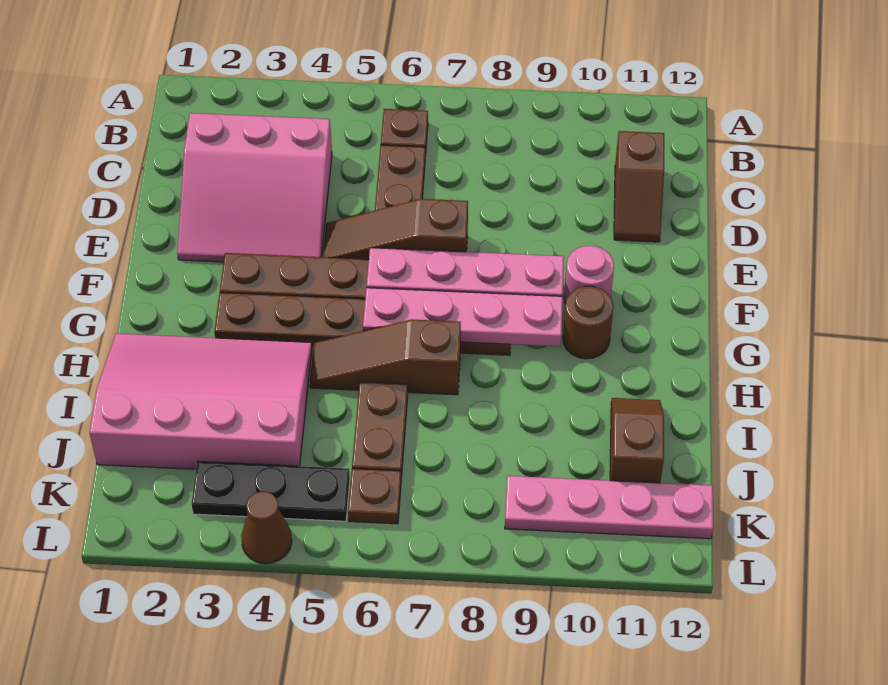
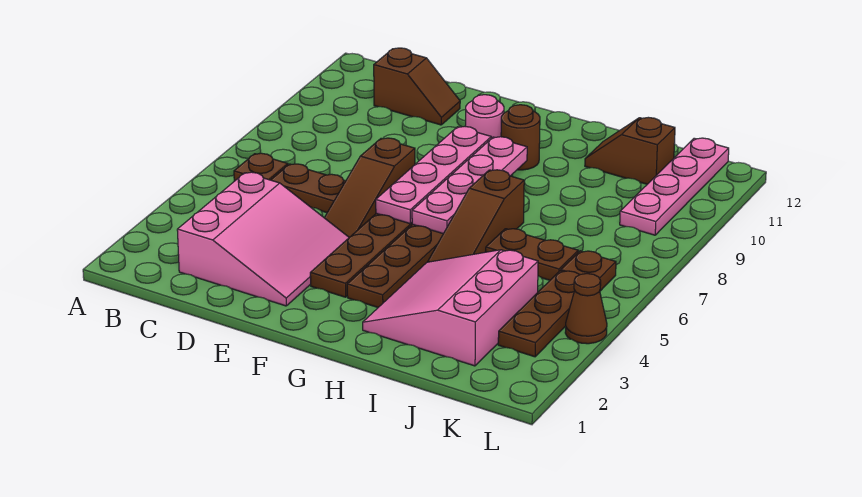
pink 3x4 slope [89,334,312,469] -> pink 3x3 slope [363,250,538,366]
black 1x3 plate [191,461,350,521] -> brown 1x3 plate [498,271,580,357]

